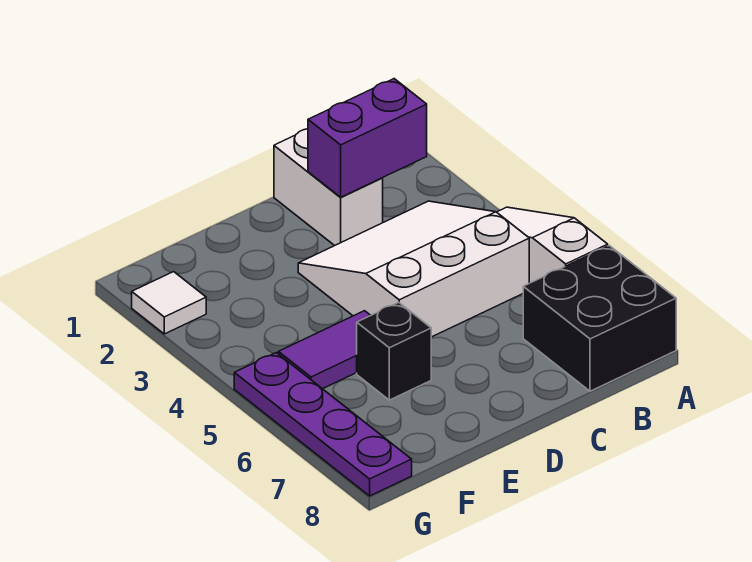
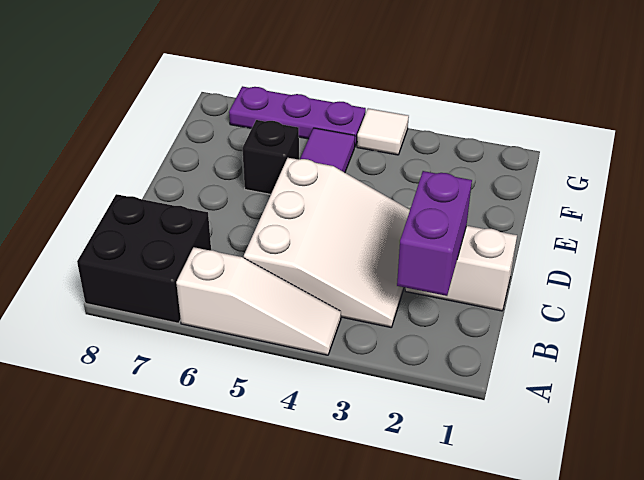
white 1x1 tile [132,272,206,334] -> white 1x1 tile moved to [357,108,409,155]
purple 1x4 plate [234,353,412,496] -> purple 1x3 plate [229,86,366,146]

